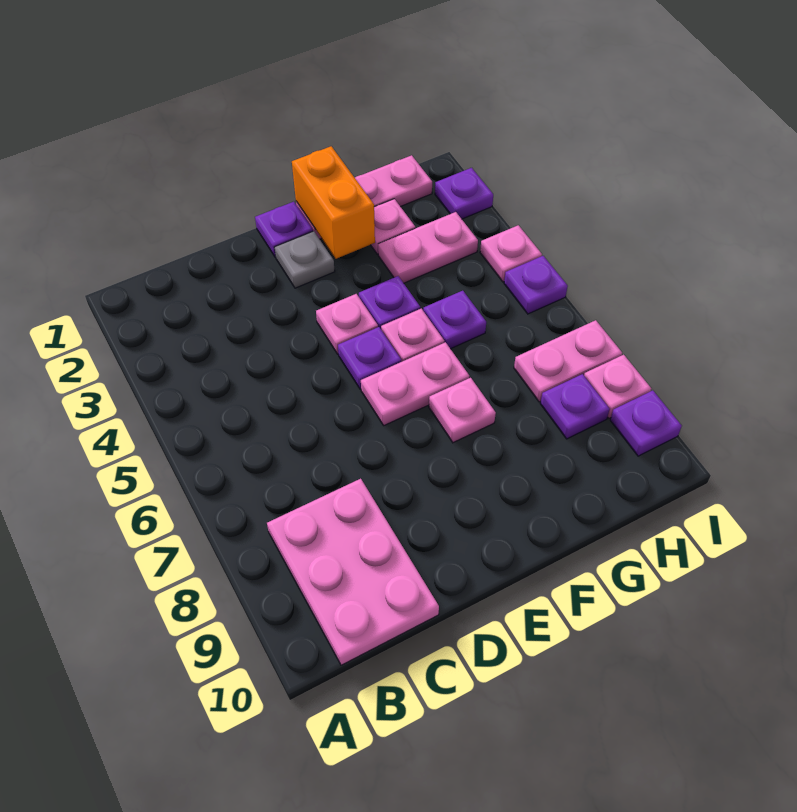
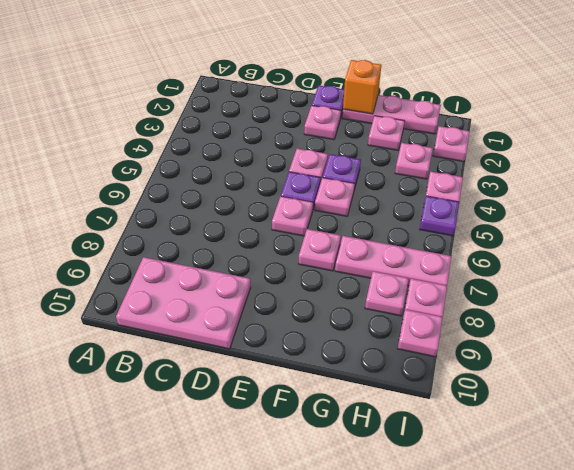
pink 2x3 plate [267,479,439,665] -> pink 2x3 plate turned to [116,257,251,349]
grey 1x1 plate [275,231,335,288] -> pink 1x1 plate [304,105,341,140]
pink 1x2 plate [361,342,469,425] -> pink 1x1 plate [272,196,313,236]
orange 1x2 brick [292,146,375,259] -> orange 1x1 brick [343,60,381,114]
pink 1x2 plate [378,212,478,283] -> pink 1x1 plate [395,143,433,179]
purple 1x1 plate [423,291,486,349] -> none
pink 1x2 plate [514,320,622,402] -> pink 1x3 plate [335,236,451,286]
purple 1x1 plate [540,374,610,439] -> pink 1x1 plate [365,271,409,316]
purple 1x1 plate [435,168,493,219] -> pink 1x1 plate [433,126,470,162]
purple 1x1 plate [610,390,682,456] -> pink 1x1 plate [398,309,443,357]

